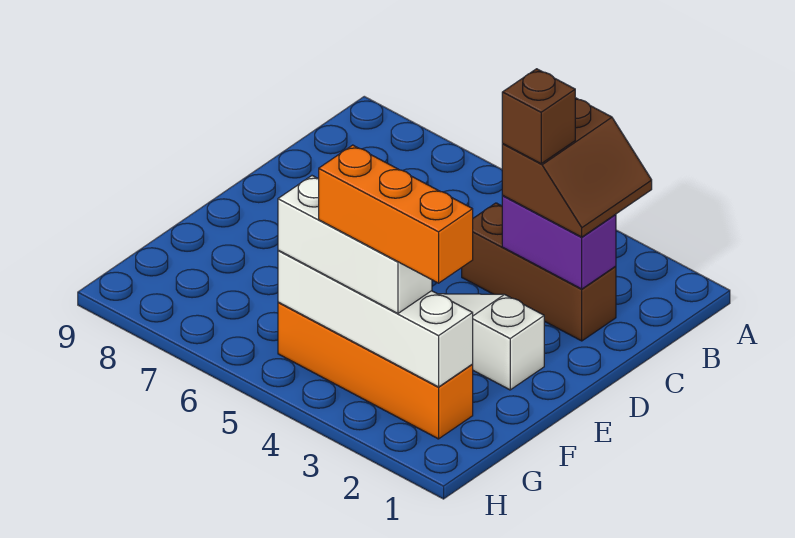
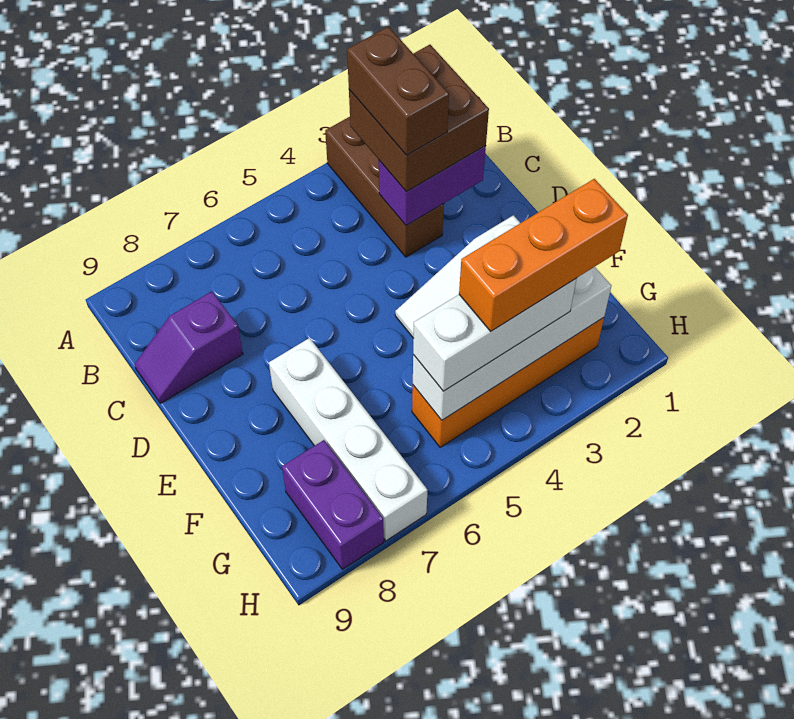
brown 2x2 slope [502,98,652,237] -> brown 2x2 brick [349,45,489,192]
brown 1x3 brick [462,203,616,341] -> brown 1x3 brick turned to [325,117,444,257]
brown 1x1 brick [502,69,575,164] -> brown 1x2 brick [347,27,449,155]
none -> purple 1x2 slope [135,292,243,403]
none -> white 1x4 brick [269,338,427,541]
none -> purple 1x2 brick [282,440,384,569]

